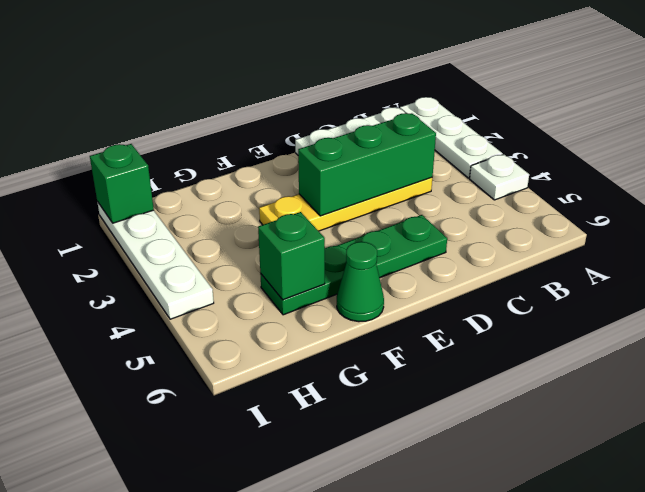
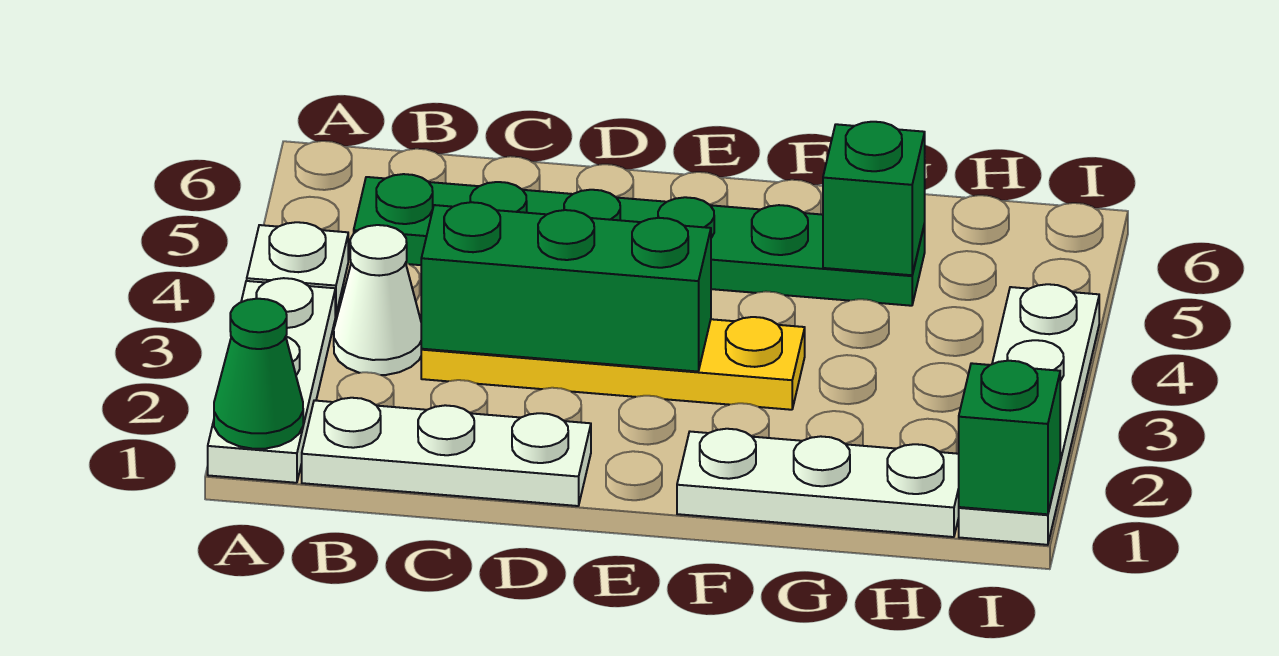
none -> white 1x1 cone [334,225,422,375]
green 1x4 plate [260,215,447,315] -> green 1x6 plate [354,174,925,306]
none -> white 1x3 plate [677,429,959,537]
green 1x1 cone [337,242,384,322] -> green 1x1 cone moved to [214,298,303,449]

